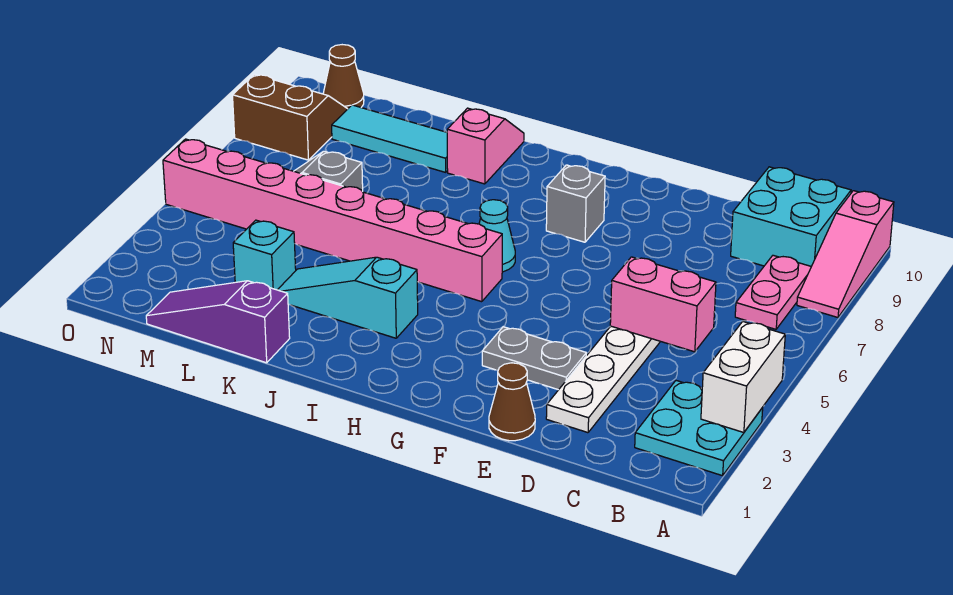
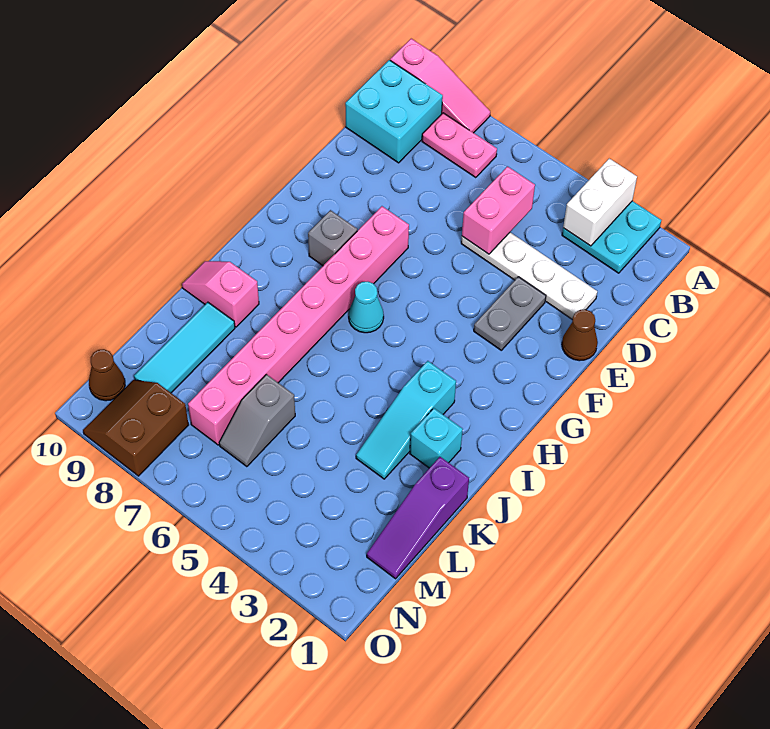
white 1x2 brick [701,322,785,433] -> white 1x2 brick turned to [563,158,637,246]
pink 1x8 brick [163,139,502,302] -> pink 1x8 brick moved to [188,206,409,445]
cyan 1x1 brick [233,220,296,290] -> cyan 1x1 brick moved to [410,408,463,468]

